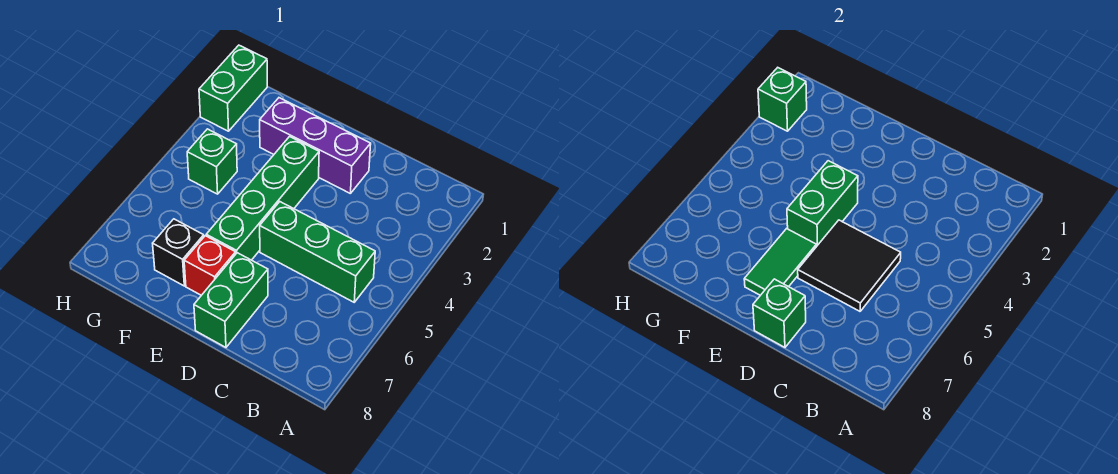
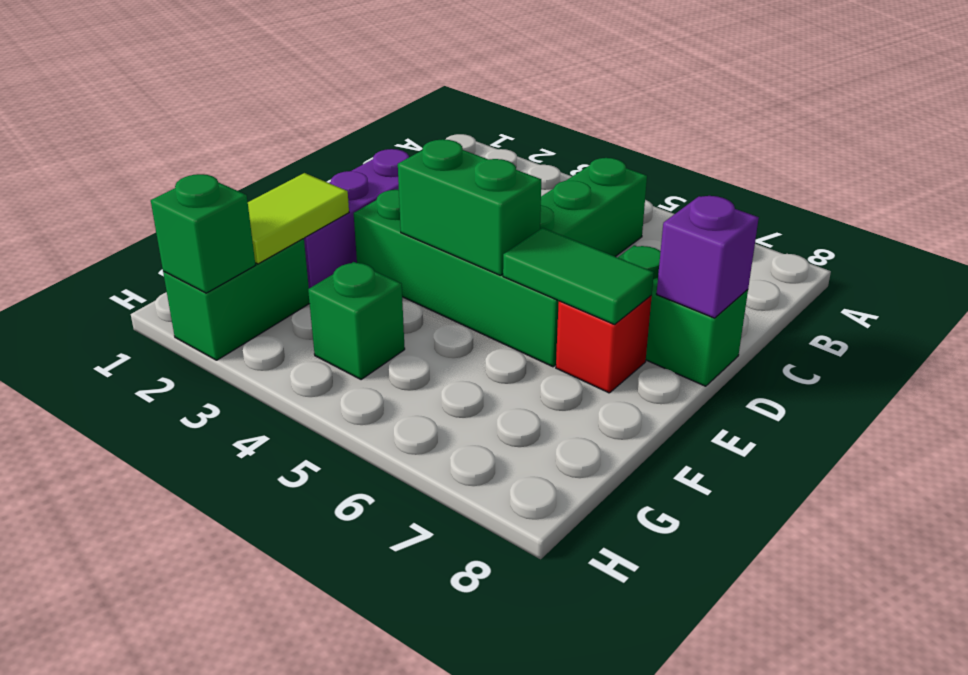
black 2x2 tile [798,220,901,311] -> none
green 1x1 brick [753,279,806,347] -> purple 1x1 brick [657,196,759,318]
none -> lime 1x2 tile [248,173,349,264]
black 1x1 brick [153,219,204,286] -> none
green 1x2 brick [199,45,267,131] -> green 1x2 brick turned to [163,239,310,360]

